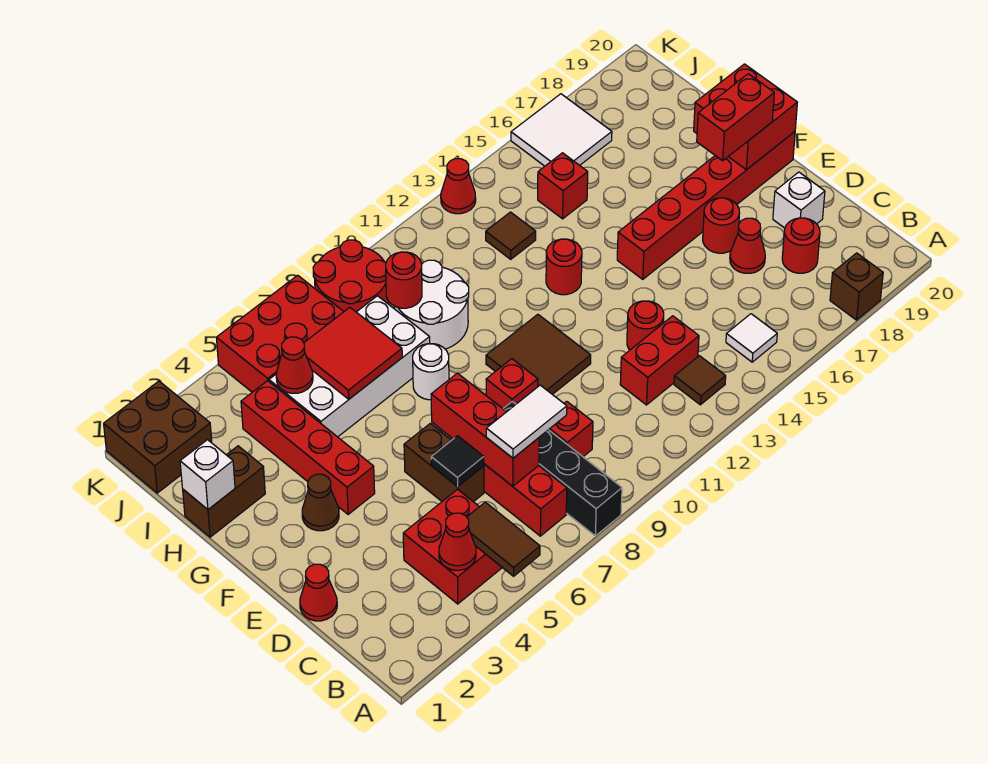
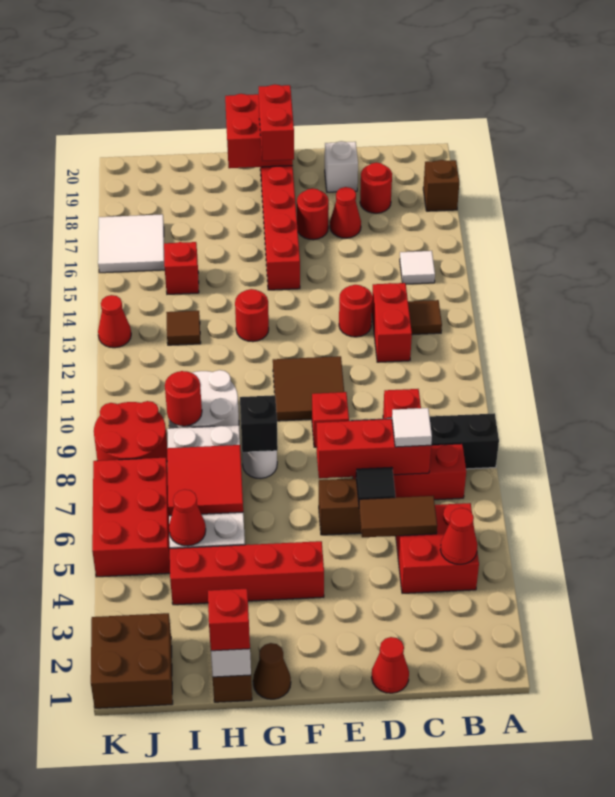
brown 1x2 tile [467,502,540,576] -> brown 1x2 tile moved to [359,496,437,537]
white 1x2 tile [486,385,567,458] -> white 1x1 tile [392,408,432,447]
brown 1x1 cone [302,474,339,531] -> brown 1x1 cone moved to [253,643,291,699]
none -> black 1x1 brick [240,395,278,452]
none -> red 1x1 brick [208,589,250,651]

